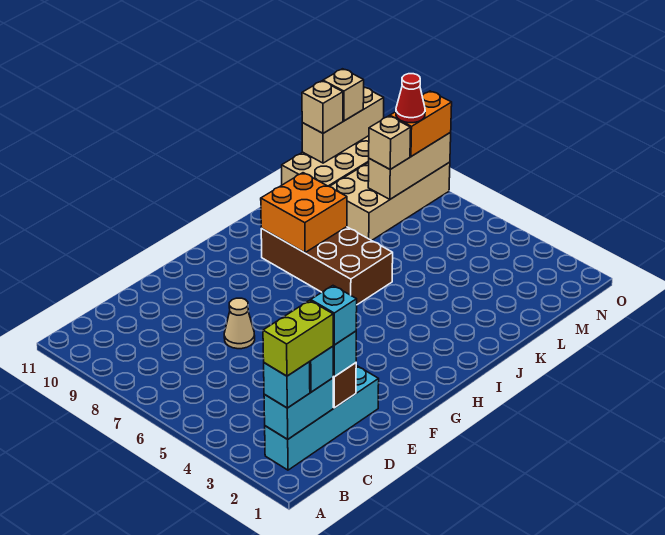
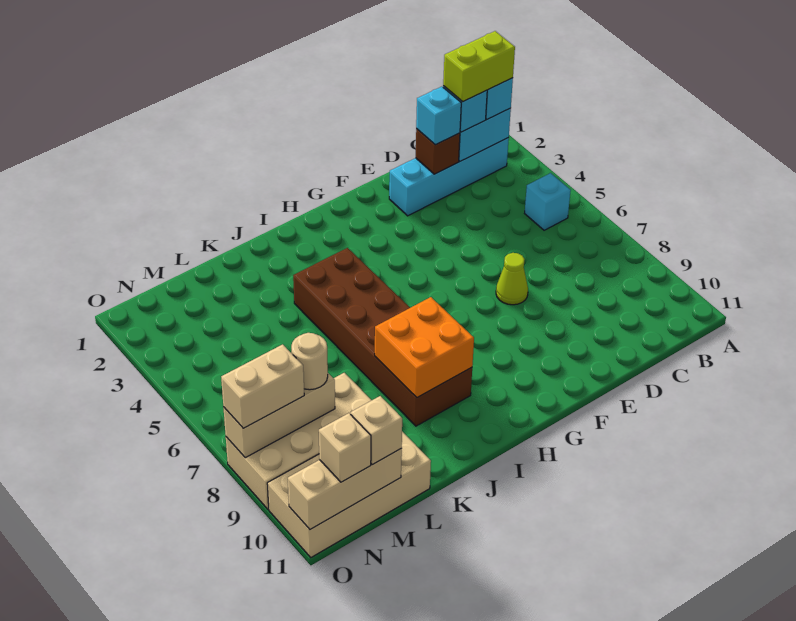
cyan 1x1 brick [311,286,357,345] -> cyan 1x1 brick moved to [525,173,571,230]
tan 1x1 cone [224,298,255,349] -> lime 1x1 cone [496,253,528,305]
brown 2x4 brick [261,227,393,305] -> brown 2x6 brick [293,248,472,426]
tan 1x1 brick [369,116,411,169] -> tan 1x1 round brick [291,333,328,390]
orange 1x2 brick [390,91,452,156] -> tan 1x2 brick [221,344,304,428]
red 1x1 cone [396,74,425,123] -> none

